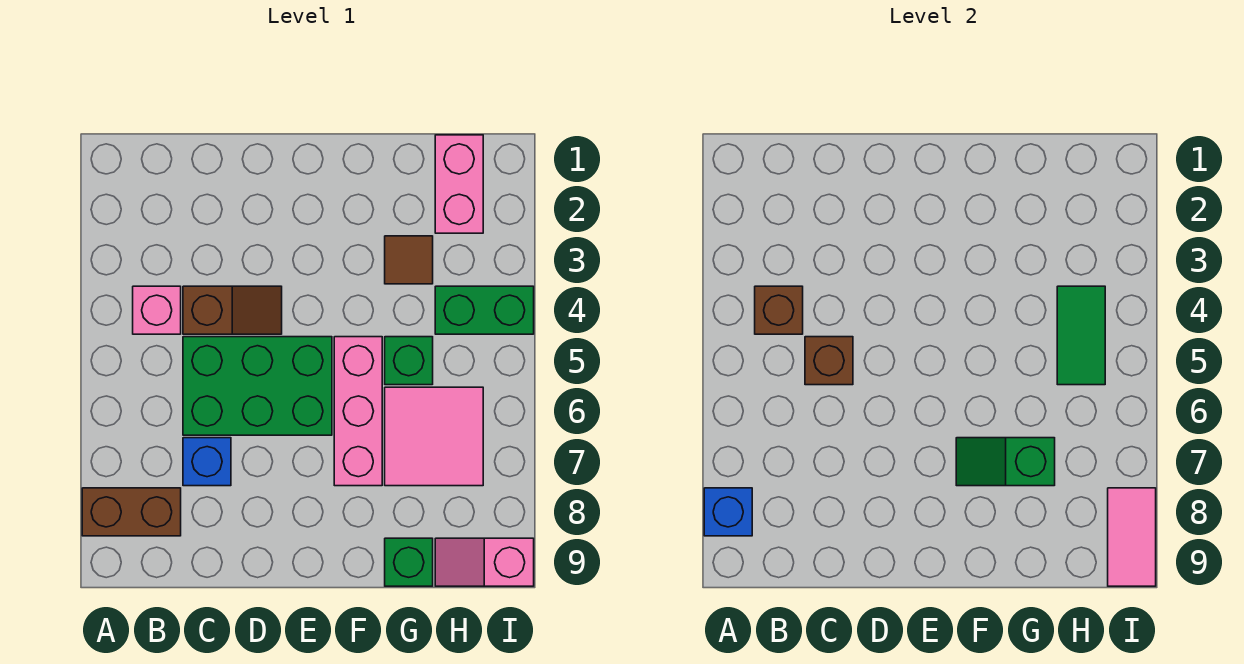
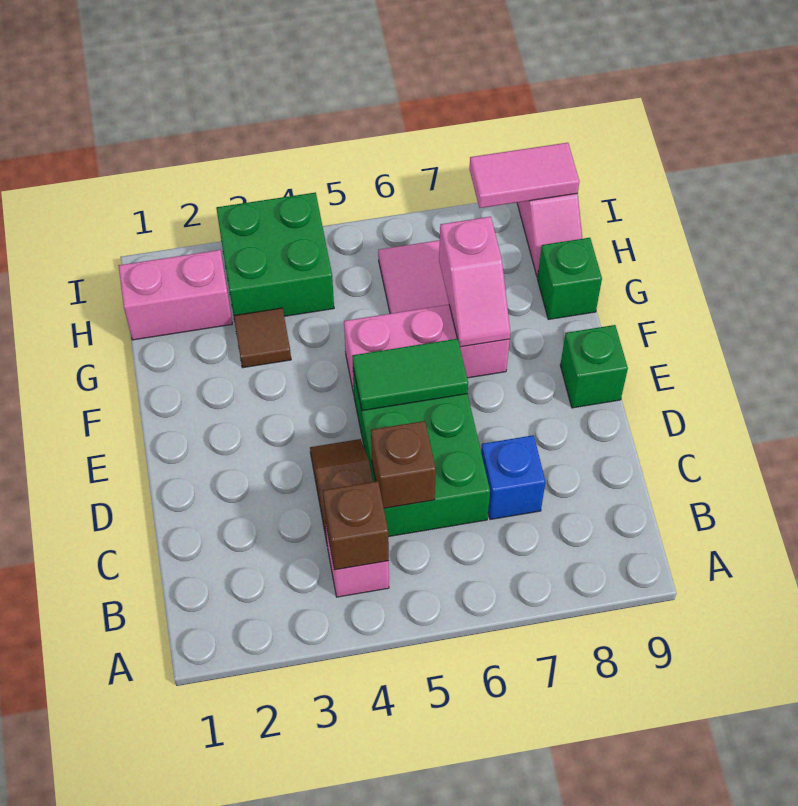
brown 1x2 brick [82,488,181,536] -> none
blue 1x1 brick [704,488,752,536] -> none
green 1x2 slope [956,438,1055,486] -> pink 1x2 slope [439,217,510,347]
green 1x1 brick [385,337,433,385] -> green 1x1 brick moved to [560,325,628,408]
green 1x2 brick [435,286,534,334] -> green 2x2 brick [216,192,334,316]
green 1x2 tile [1057,286,1105,385] -> green 1x2 tile moved to [352,339,468,411]

